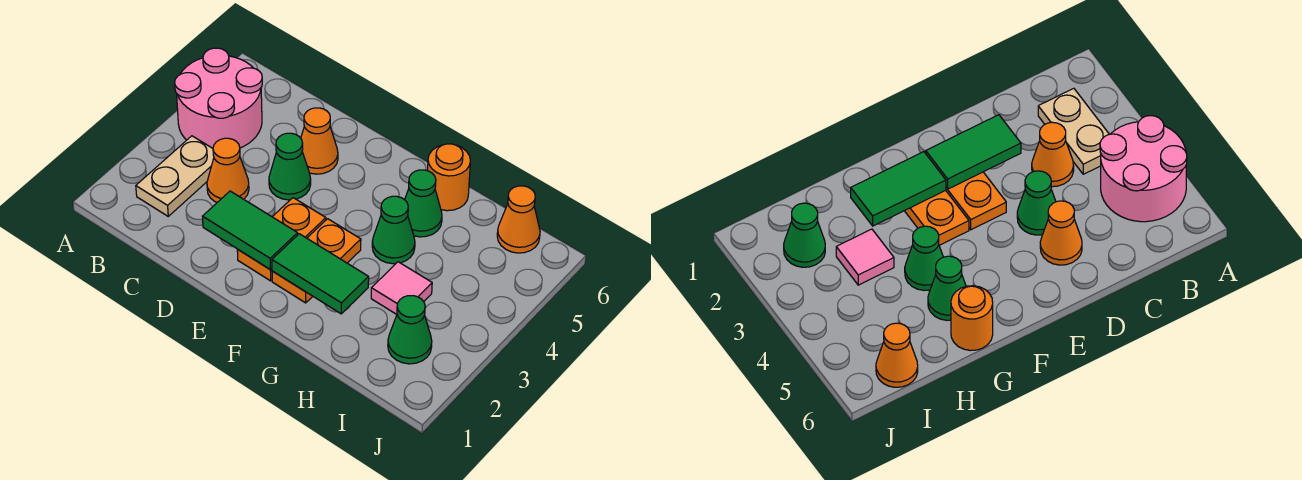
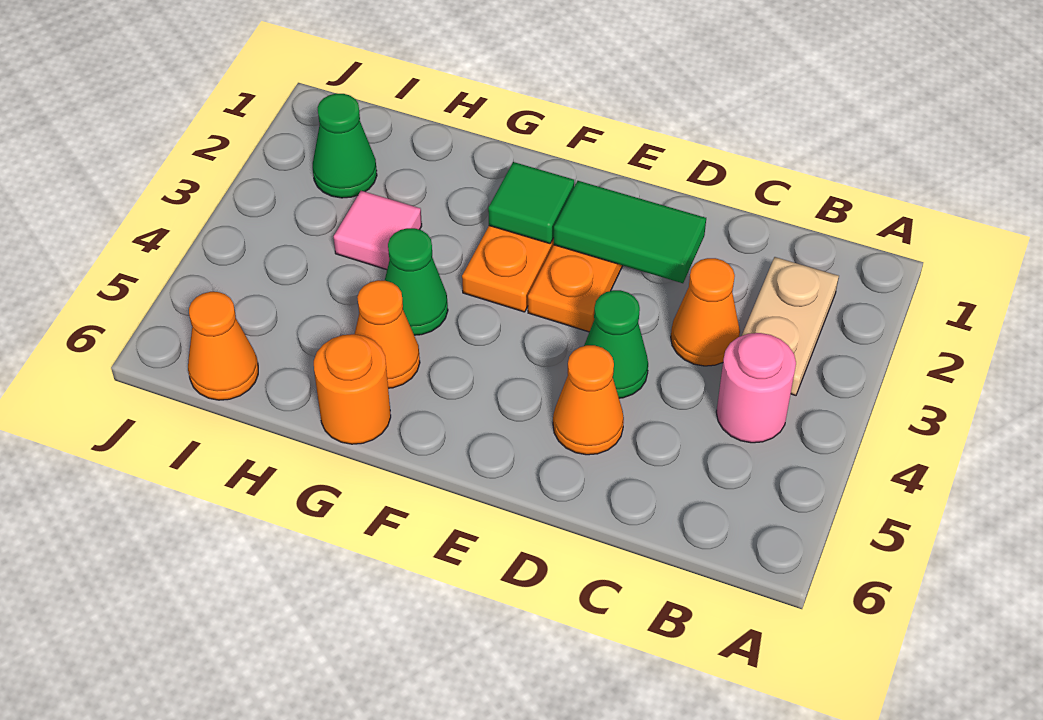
pink 2x2 round brick [175,48,262,148] -> pink 1x1 round brick [716,333,796,443]
green 1x2 tile [272,234,369,314] -> green 1x1 tile [488,162,574,244]
green 1x1 cone [405,170,442,237] -> orange 1x1 cone [355,280,420,388]

